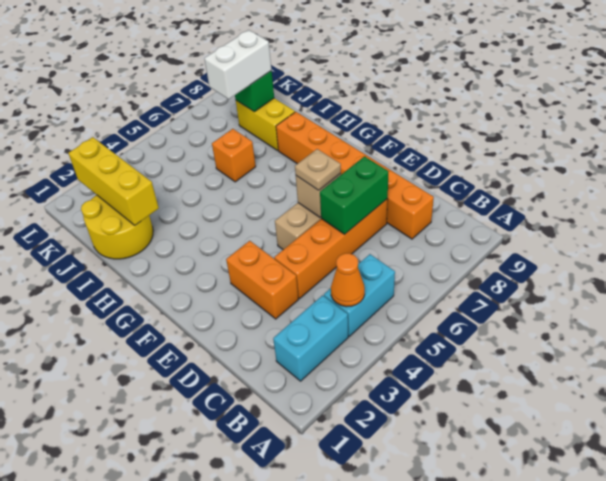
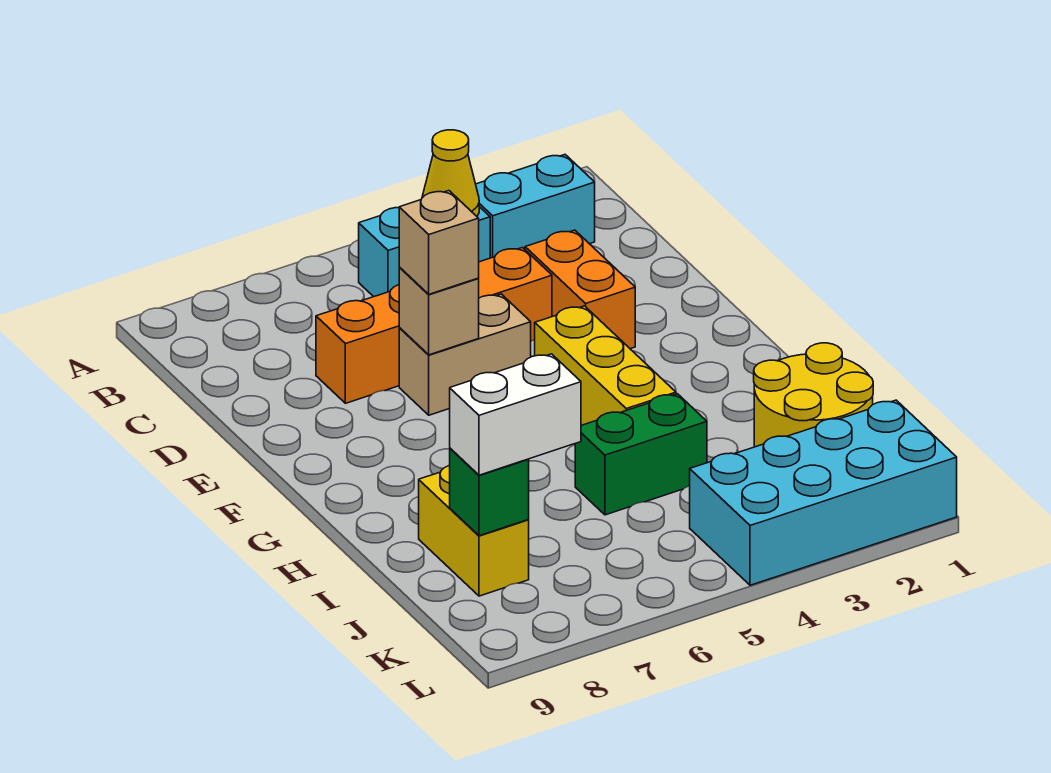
orange 1x1 cone [331,253,365,307] -> yellow 1x1 cone [422,130,479,216]
orange 1x6 brick [276,112,434,239] -> none
green 1x2 brick [320,157,388,235] -> green 1x2 brick moved to [575,394,707,515]
tan 1x1 plate [295,149,341,190] -> tan 1x1 brick [399,191,479,294]
yellow 1x3 brick [68,137,159,225] -> yellow 1x3 brick moved to [535,306,676,425]
orange 1x1 brick [212,129,256,182] -> none
none -> cyan 2x4 brick [690,400,957,585]

